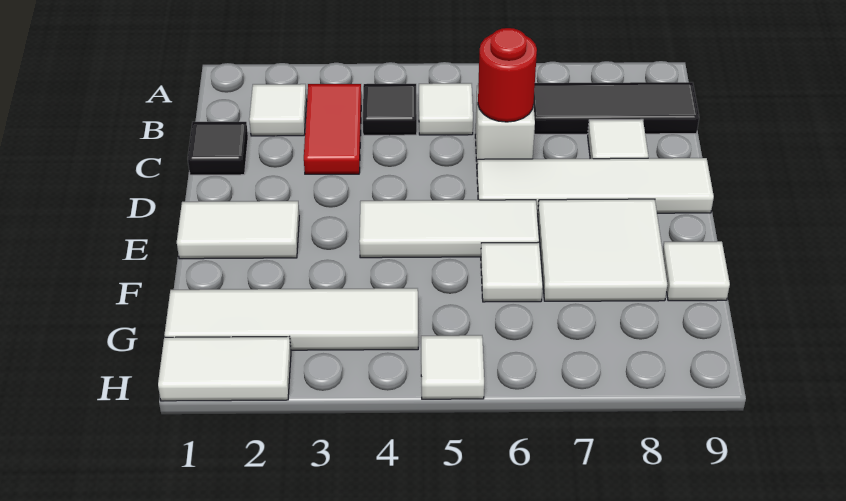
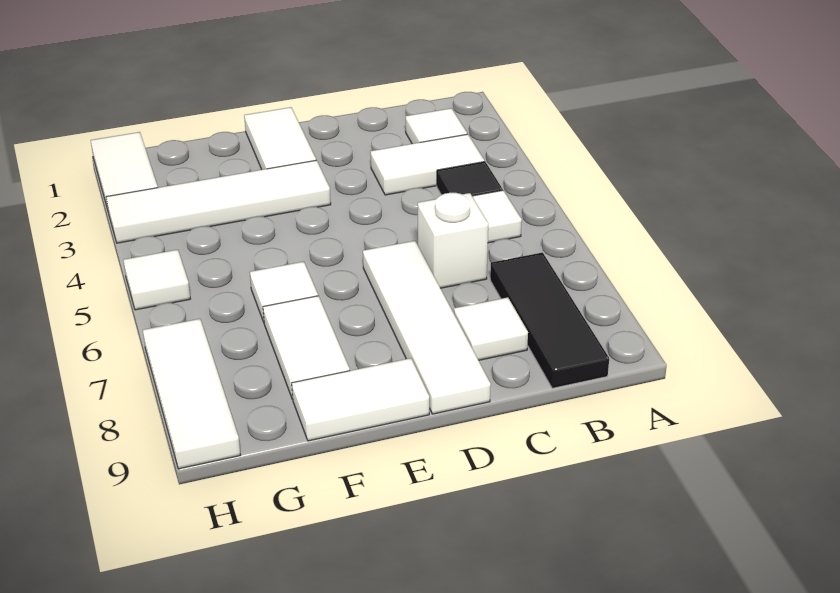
red 1x2 tile [304,84,361,174] -> white 1x2 tile [370,134,484,195]
black 1x1 tile [188,122,248,175] -> none
red 1x1 round brick [478,28,537,122] -> none
white 1x3 tile [359,200,539,258] -> white 1x3 tile moved to [143,319,240,469]
white 2x2 tile [538,199,667,301] -> white 1x2 tile [263,296,350,399]
white 1x1 tile [663,241,730,301] -> white 1x2 tile [292,358,429,441]
white 1x4 tile [164,288,418,350] -> white 1x4 tile turned to [106,160,331,243]

